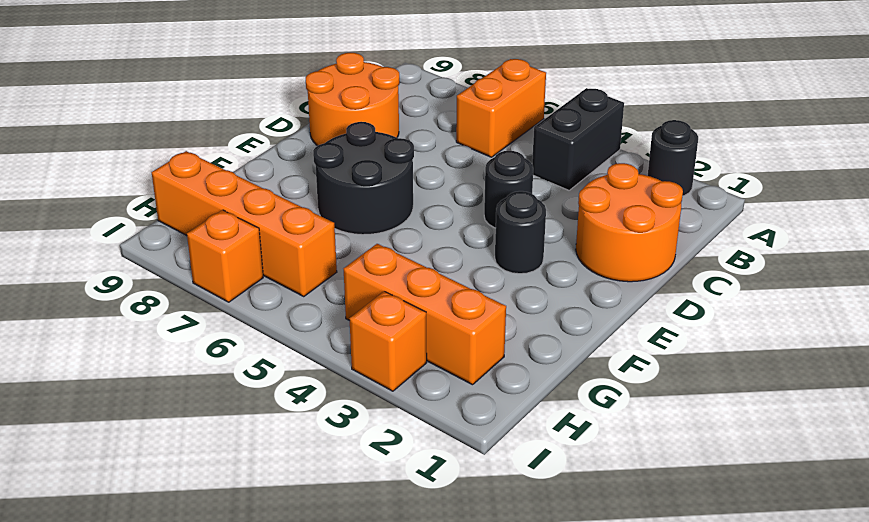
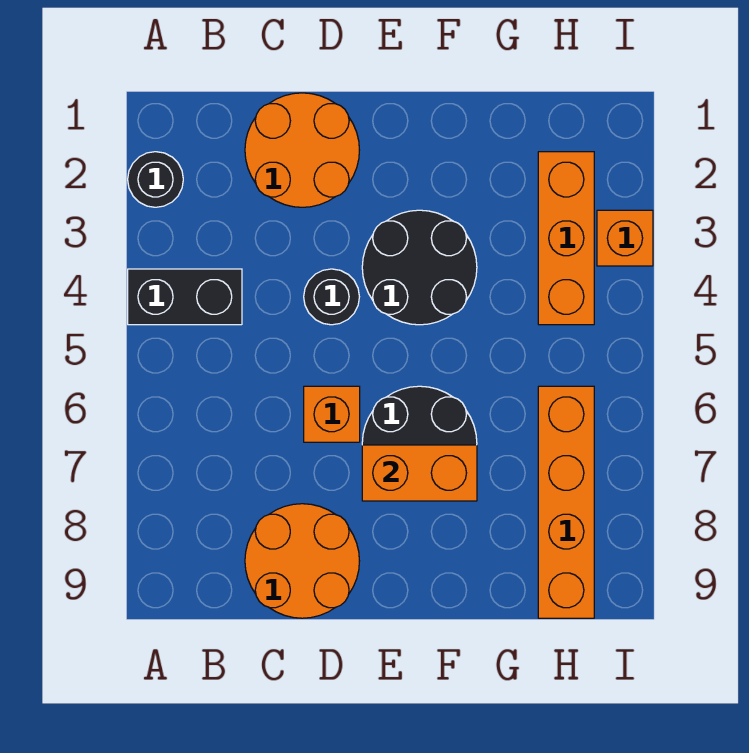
orange 1x2 brick [456,59,546,157] -> orange 1x2 brick moved to [362,445,477,501]
black 1x1 round brick [495,191,546,274] -> black 2x2 round brick [362,210,477,325]
orange 1x1 brick [187,210,263,302] -> orange 1x1 brick moved to [304,386,360,442]

